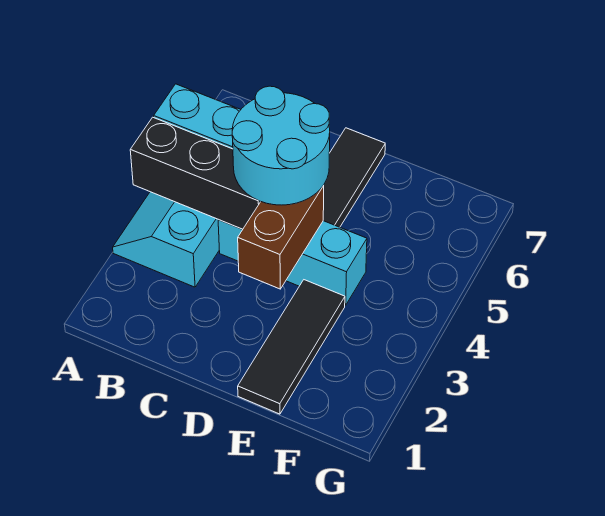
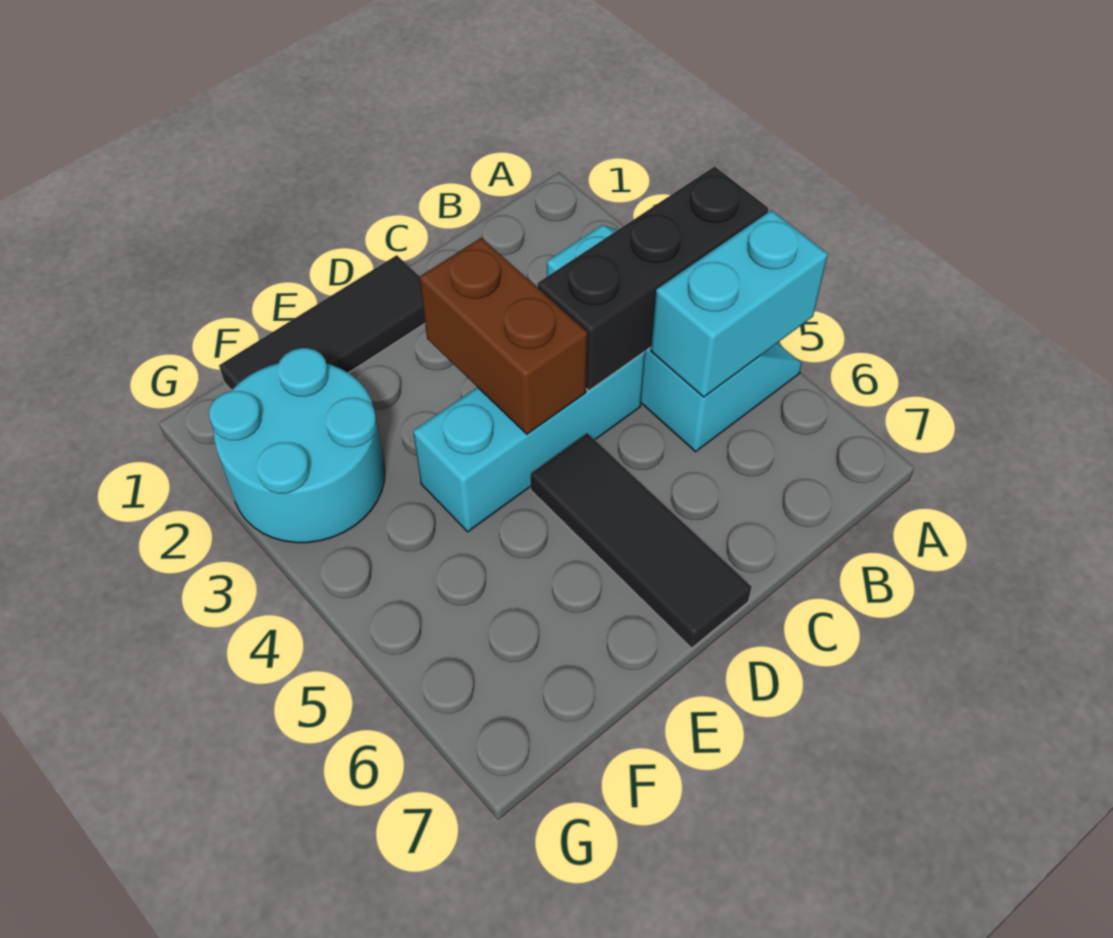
cyan 2x2 round brick [232,86,330,205] -> cyan 2x2 round brick moved to [209,348,385,543]
black 1x3 tile [238,280,345,414] -> black 1x3 tile turned to [219,255,425,390]

